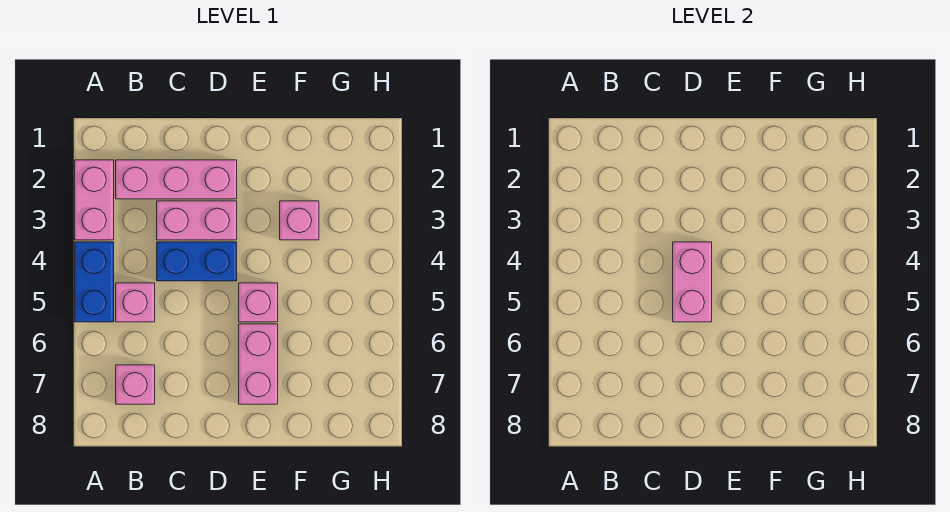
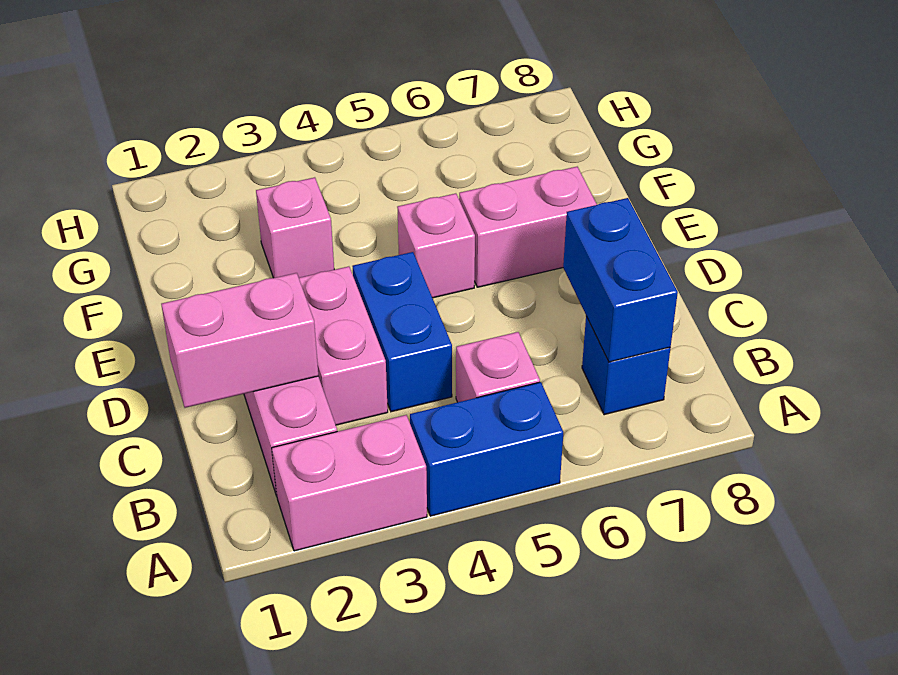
pink 1x1 brick [116,365,155,404] -> blue 1x1 brick [582,316,670,415]
none -> blue 1x2 brick [563,198,678,362]
pink 1x2 brick [673,242,712,322] -> pink 1x2 brick moved to [161,273,318,408]

